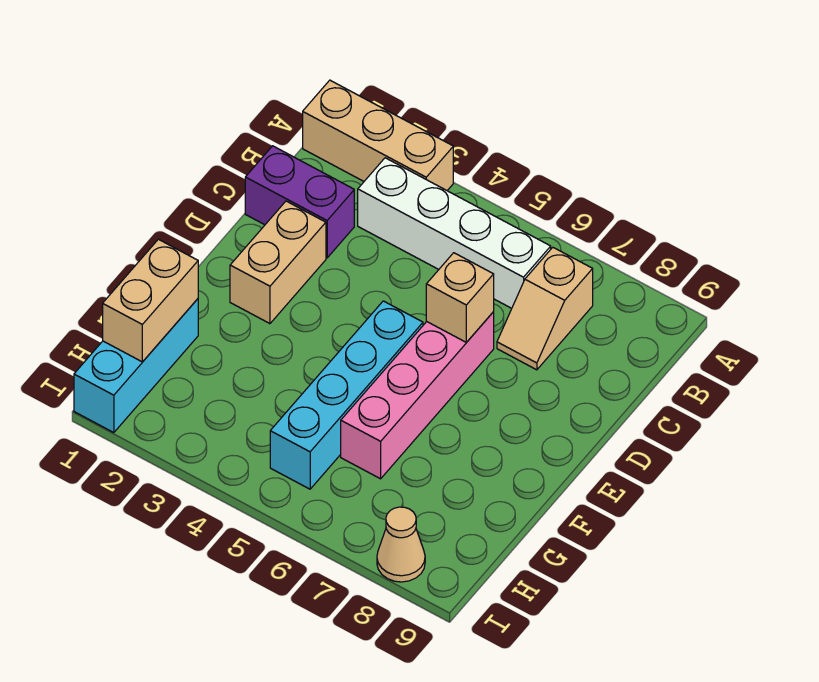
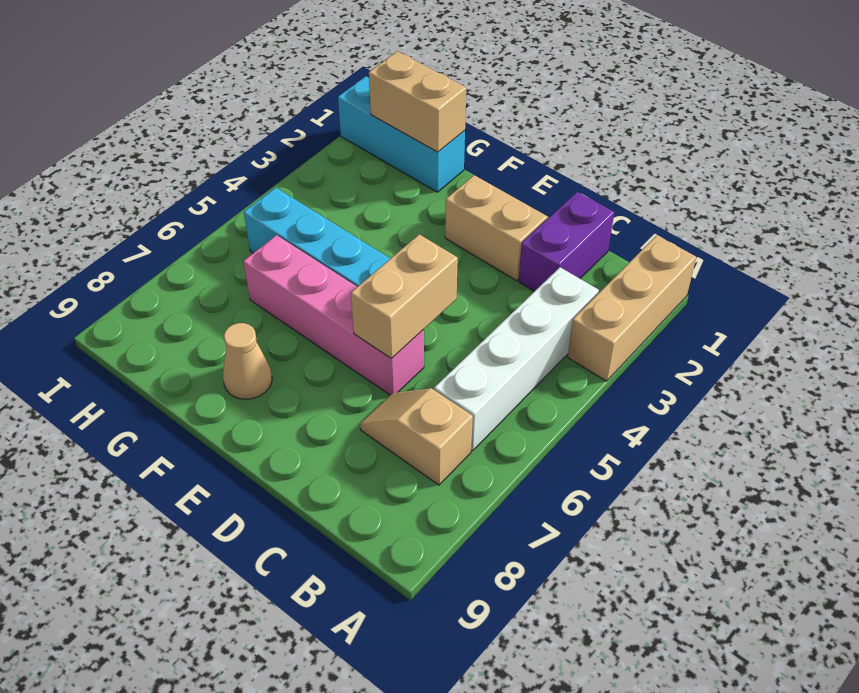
tan 1x1 brick [426,253,494,342] -> tan 1x2 brick [351,234,458,359]
tan 1x1 cone [377,507,425,582] -> tan 1x1 cone moved to [223,323,272,399]

